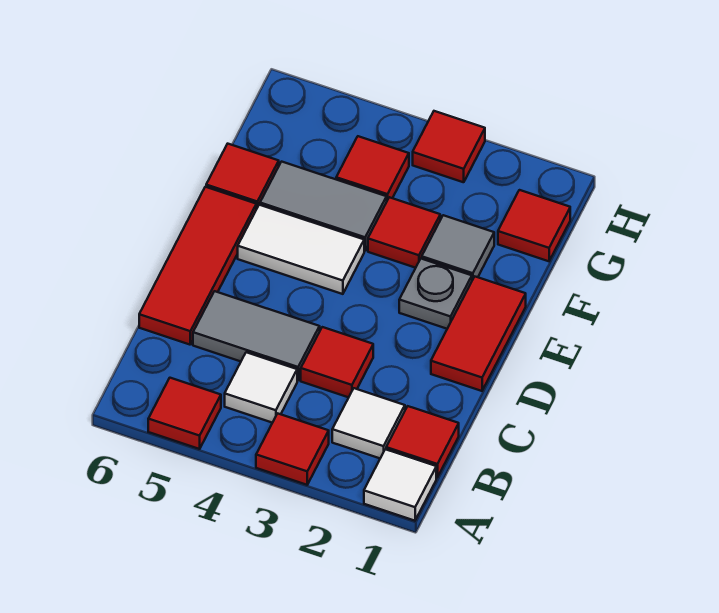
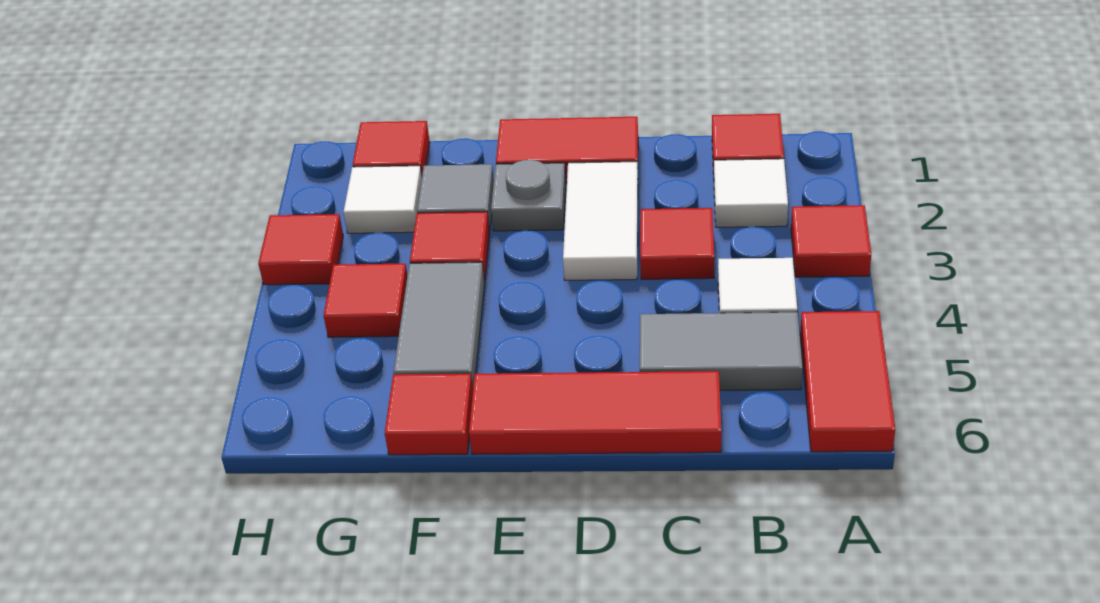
white 1x1 tile [364,449,436,521] -> white 1x1 tile moved to [343,166,422,233]
red 1x1 tile [148,378,221,449] -> red 1x2 tile [800,311,895,452]
grey 1x2 tile [193,291,320,380] -> grey 1x2 tile turned to [640,312,803,390]
white 1x2 tile [238,205,364,294] -> white 1x2 tile moved to [563,162,638,280]

